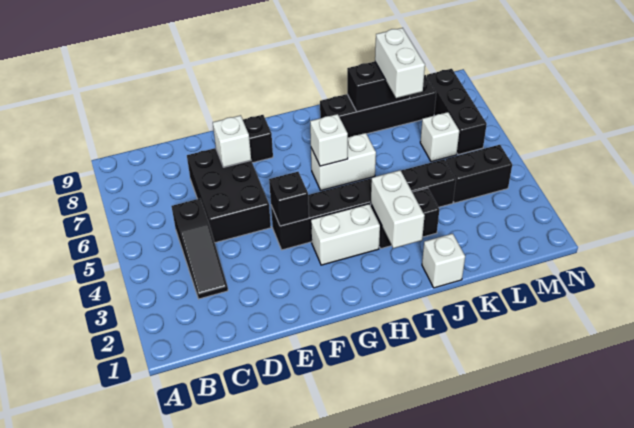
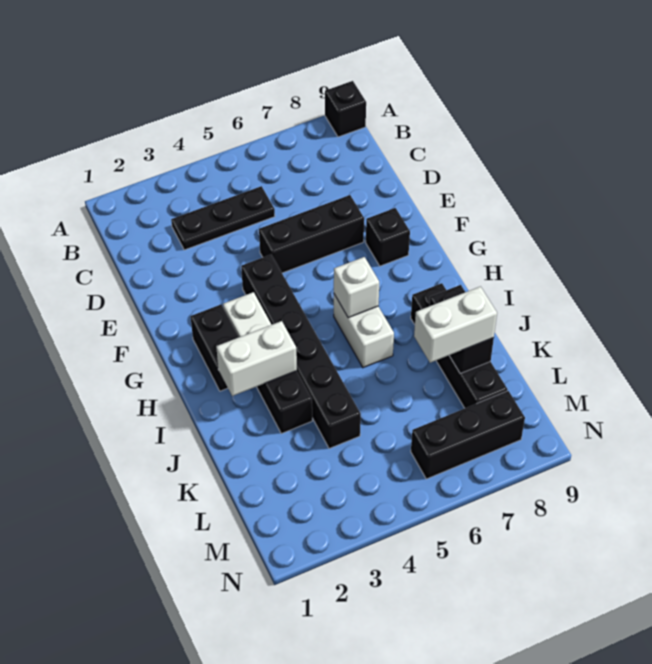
black 1x3 slope [171,199,228,299] -> black 1x3 plate [171,186,275,250]
black 2x3 brick [187,148,271,243] -> black 1x3 brick [259,195,364,273]
white 1x1 brick [213,115,251,167] -> none
black 1x1 brick [269,172,309,226] -> black 1x1 brick moved to [325,81,366,137]
white 1x1 brick [422,234,465,288] -> none
black 1x2 brick [445,145,512,203] -> black 1x2 brick moved to [191,305,239,391]
white 1x1 brick [420,112,459,162] -> none

